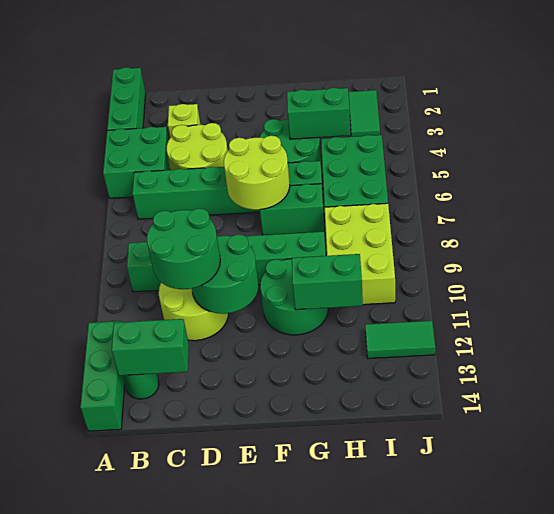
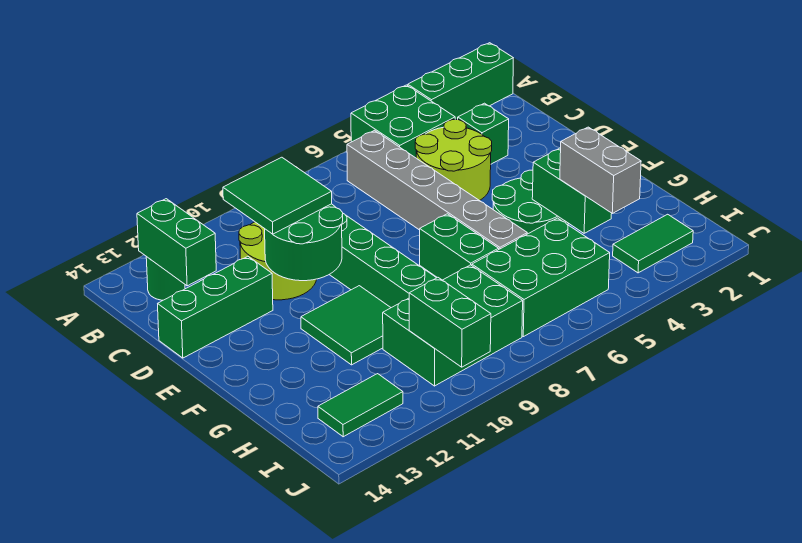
green 1x3 brick [80,321,125,431] -> green 1x3 brick moved to [158,256,273,358]
green 1x6 brick [132,161,323,219] -> grey 1x6 brick [347,130,527,249]
lime 1x1 brick [168,104,200,138] -> green 1x1 brick [458,103,509,164]
green 2x2 round brick [147,209,220,289] -> green 2x2 tile [223,157,332,234]
lime 2x2 round brick [224,136,290,210] -> none
green 2x2 round brick [260,259,328,335] -> green 2x2 tile [301,286,391,365]
green 1x2 brick [292,254,363,310] -> green 1x2 brick moved to [409,278,491,367]
none -> grey 1x2 brick [560,127,641,214]
lime 2x3 brick [325,203,395,305] -> green 2x3 brick [383,265,523,386]
green 1x2 tile [365,321,435,359] -> green 1x2 tile turned to [318,374,403,437]

